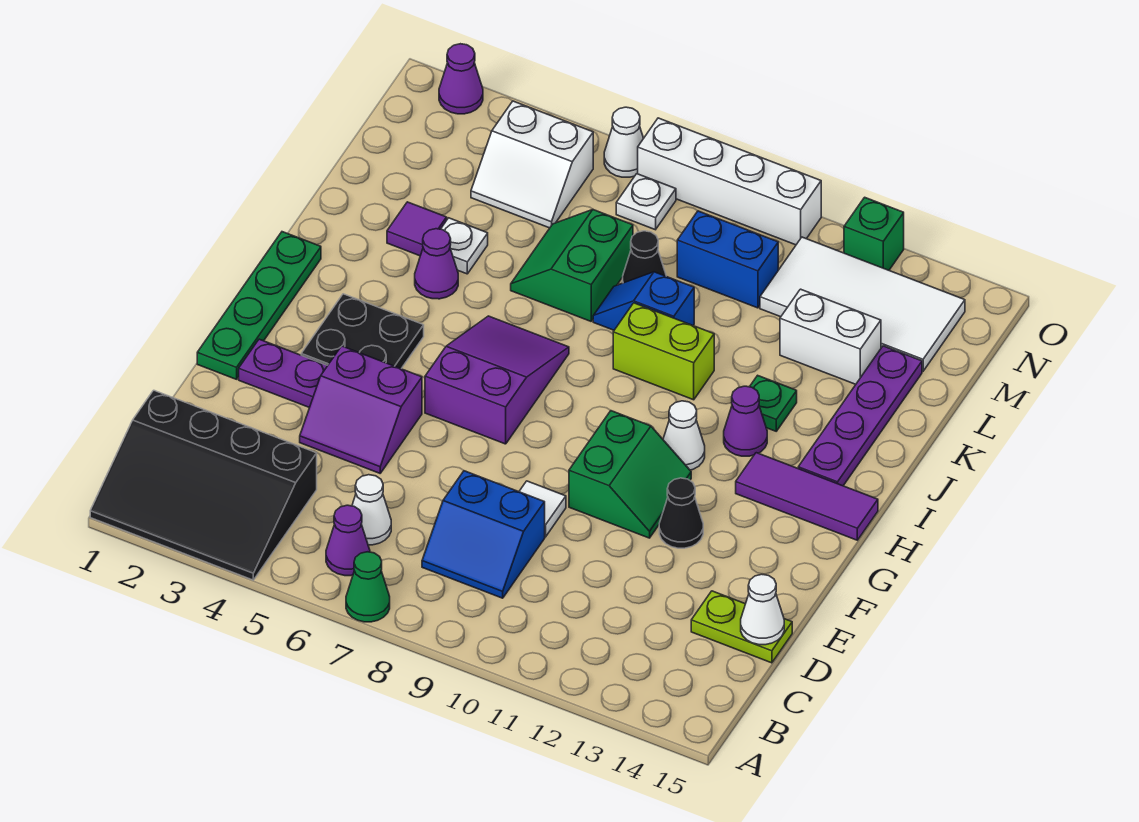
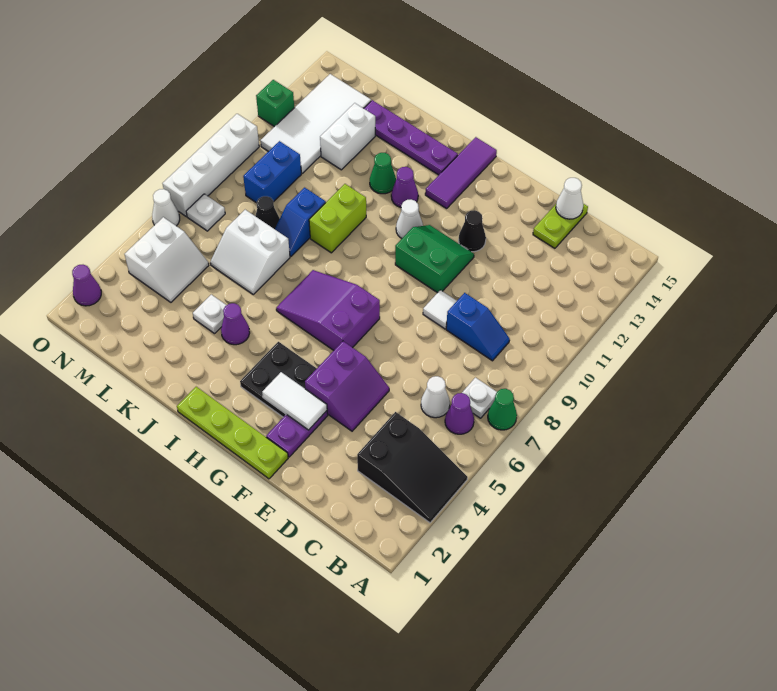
black 3x4 slope [90,390,317,580] -> black 2x3 slope [357,412,468,523]
none -> white 1x1 plate [462,378,497,418]
blue 2x2 slope [422,471,545,598] -> blue 1x2 slope [446,293,510,361]
green 1x4 plate [197,232,321,379] -> lime 1x4 plate [177,387,288,479]
none -> white 1x2 tile [262,372,327,430]
green 1x1 plate [750,375,797,431] -> green 1x1 cone [370,153,396,194]
purple 1x1 tile [387,202,447,256] -> none
green 2x2 slope [511,210,633,321] -> white 2x2 slope [210,210,290,294]

